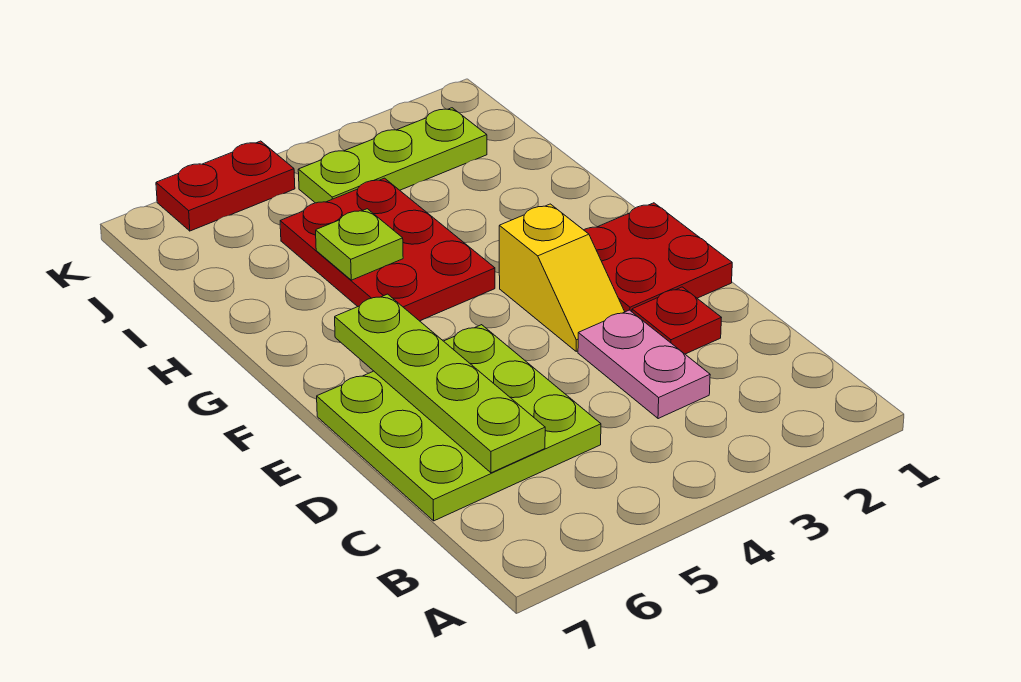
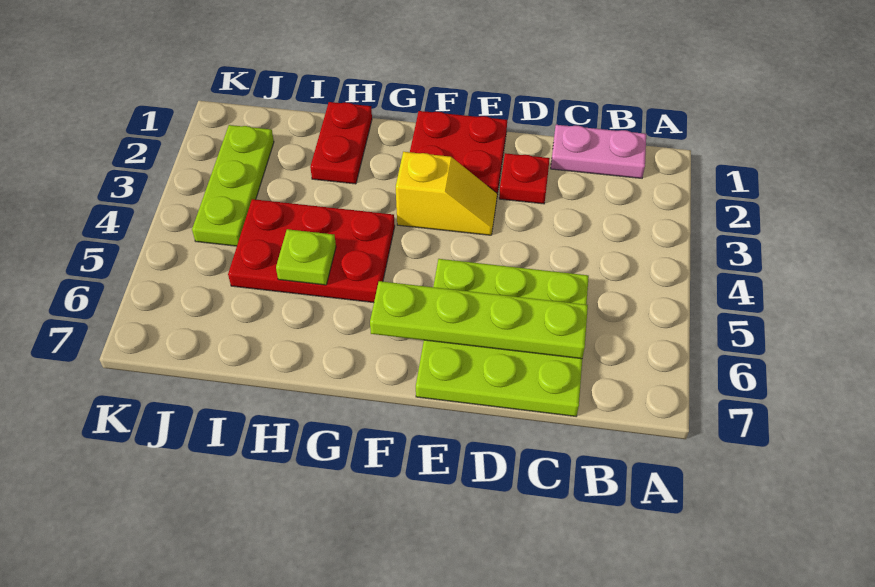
pink 1x2 plate [578,310,710,419] -> pink 1x2 plate moved to [551,125,646,178]
red 1x2 plate [156,141,295,231] -> red 1x2 plate moved to [310,102,372,184]

